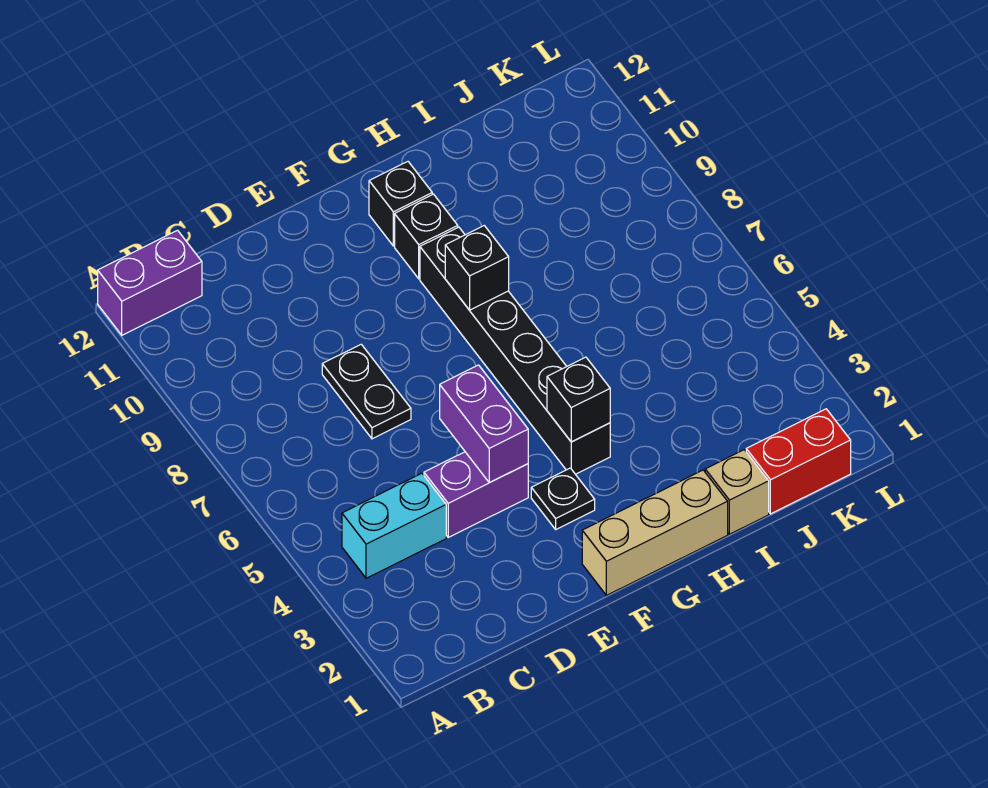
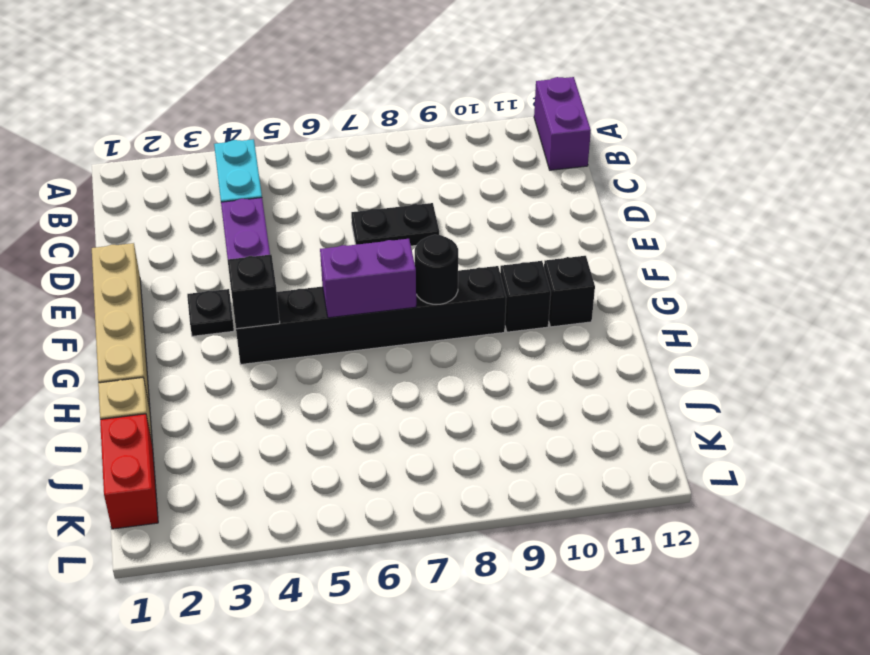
purple 1x2 brick [440,365,528,483] -> purple 1x2 brick moved to [320,239,416,318]
tan 1x3 brick [582,470,728,595] -> tan 1x4 brick [92,243,150,409]
black 1x1 brick [445,226,509,310] -> black 1x1 round brick [415,235,458,304]

